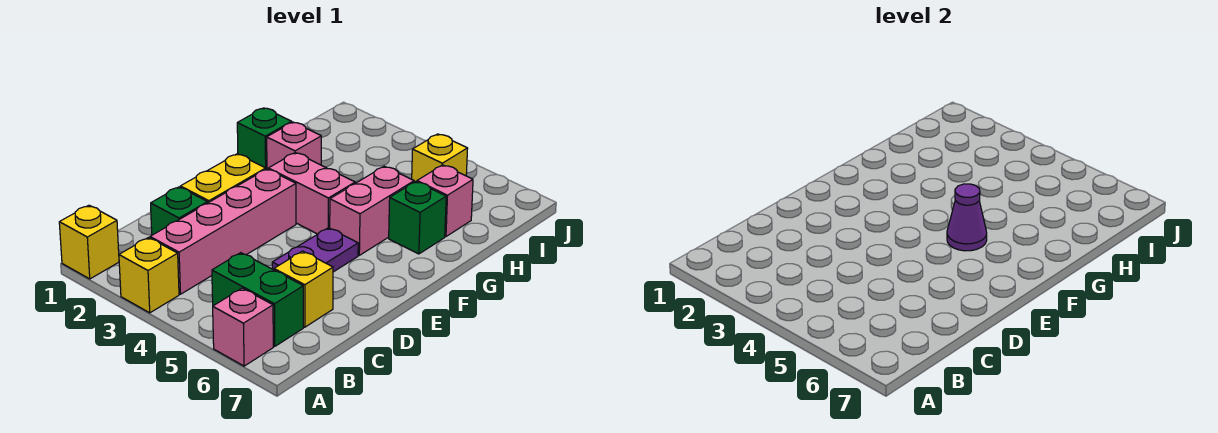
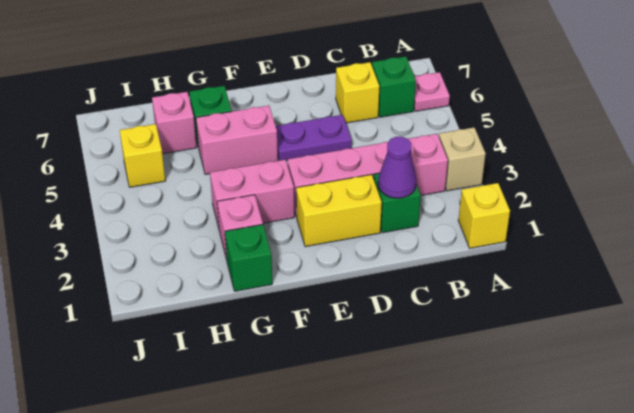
yellow 1x1 brick [119,238,179,313] -> tan 1x1 brick [439,127,486,191]
pink 1x1 brick [213,288,273,366] -> pink 1x1 plate [414,72,450,111]
green 1x2 brick [212,253,303,346] -> green 1x1 brick [372,56,416,117]
pink 1x2 brick [268,153,355,234] -> pink 1x2 brick turned to [210,160,294,228]
purple 1x1 cone [947,184,987,251] -> purple 1x1 cone moved to [378,137,417,198]

